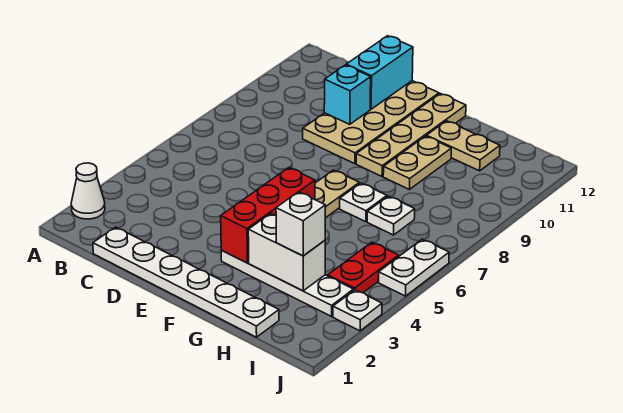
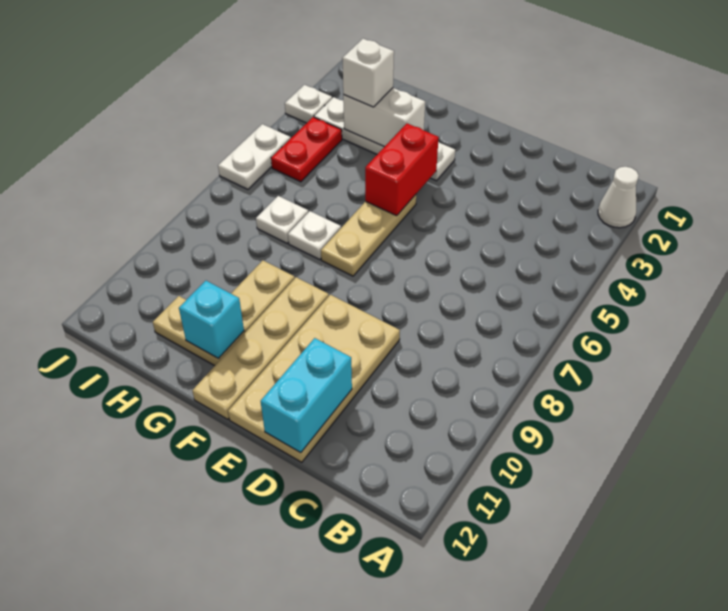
white 1x6 plate [93,227,279,337] -> none
cyan 1x1 brick [324,65,371,124] -> cyan 1x1 brick moved to [179,281,244,358]
red 1x3 brick [221,168,315,263] -> red 1x2 brick [365,123,439,216]

